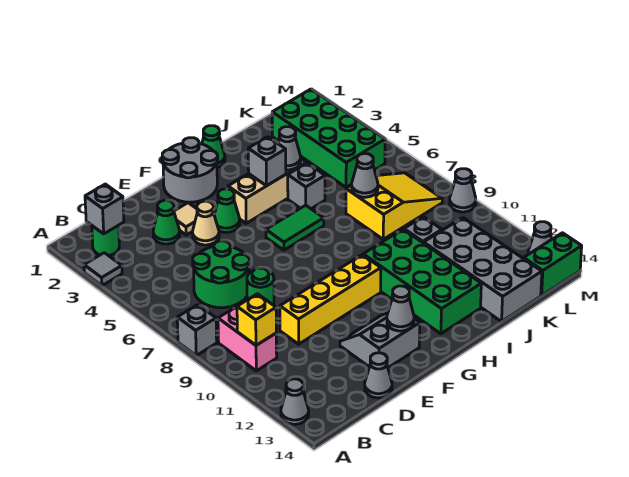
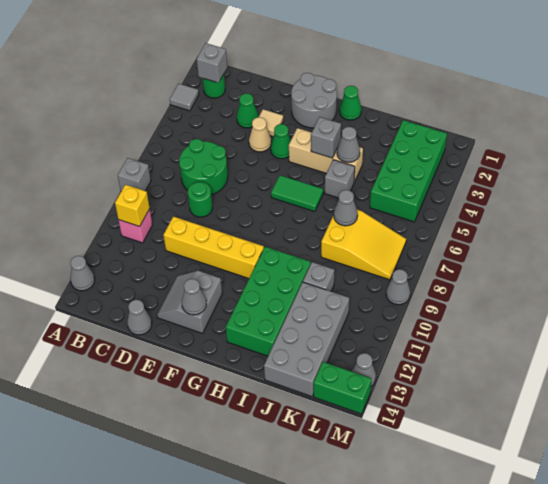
pink 1x2 brick [218,307,277,371] -> pink 1x1 brick [119,209,152,243]
grey 2x2 slope [340,313,420,368] -> grey 2x2 slope turned to [157,271,222,333]

